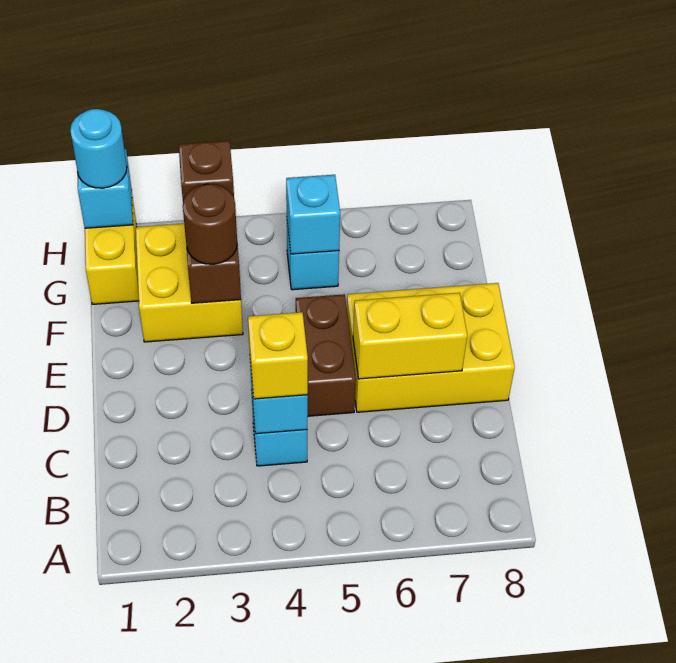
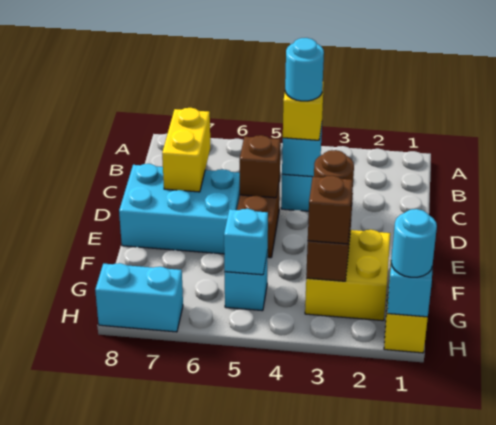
none -> cyan 1x1 round brick [285,38,324,101]
none -> brown 1x1 brick [240,135,281,198]
yellow 2x3 brick [347,283,515,412] -> cyan 2x3 brick [119,164,240,254]
yellow 1x2 brick [353,293,467,379] -> yellow 1x2 brick turned to [162,108,210,192]
none -> cyan 1x2 brick [95,263,183,332]

